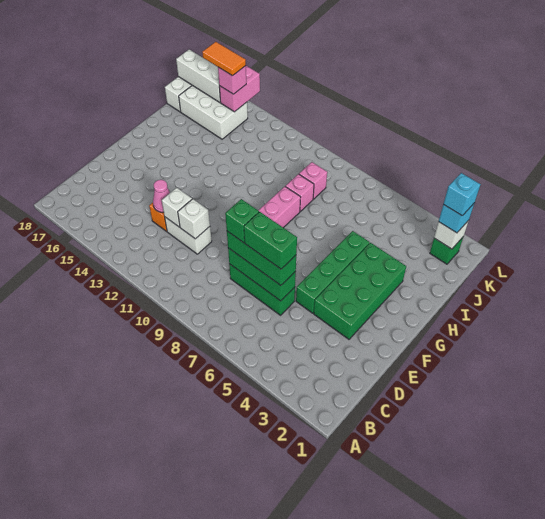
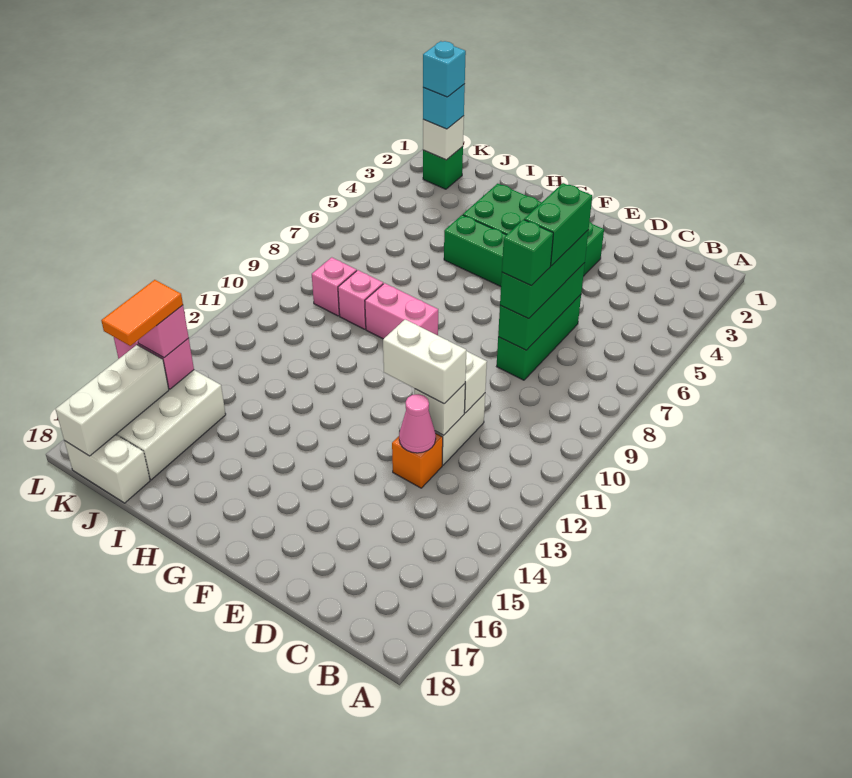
none -> white 1x2 brick [383,320,466,404]

